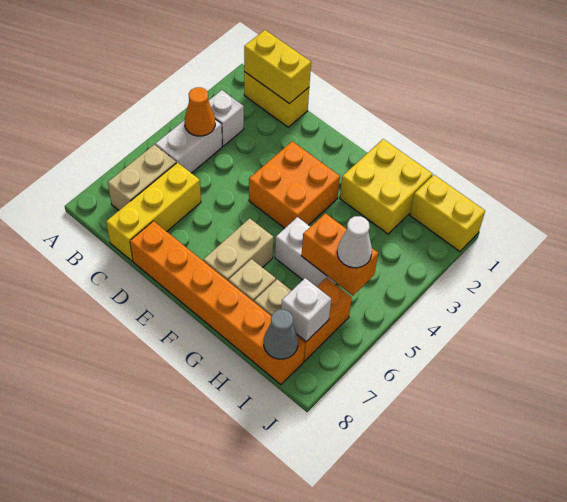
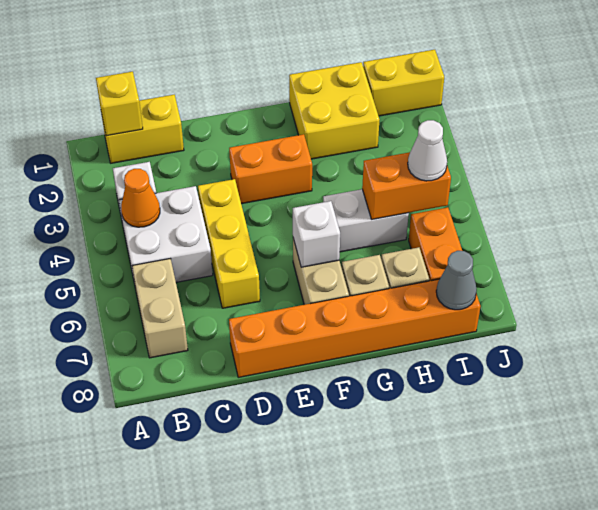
yellow 1x2 brick [244,30,311,104] -> yellow 1x1 brick [96,72,143,136]
white 1x2 brick [155,119,222,173] -> white 2x2 brick [119,186,213,284]
yellow 1x3 brick [106,162,201,261] -> yellow 1x3 brick moved to [198,179,260,308]
orange 2x2 brick [249,141,340,228] -> orange 1x2 brick [229,134,312,204]
white 1x1 brick [281,278,331,342] -> white 1x1 brick moved to [293,201,340,267]

